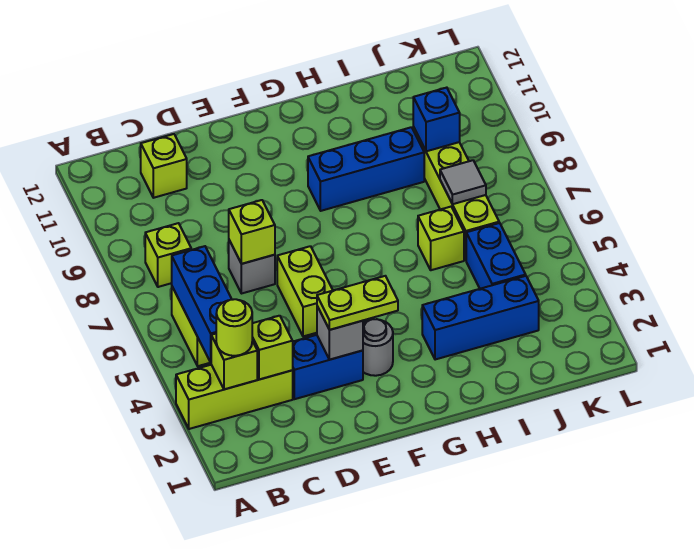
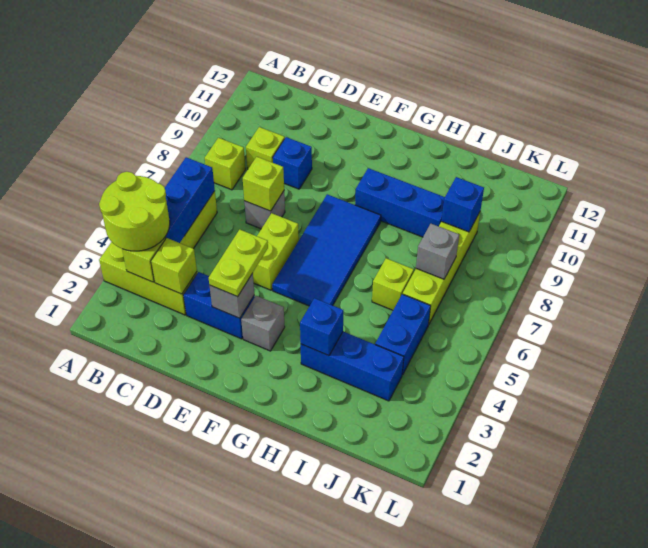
lime 1x1 round brick [216,299,252,356] -> lime 2x2 round brick [99,172,170,251]
lime 1x1 brick [141,134,187,198] -> lime 1x1 brick moved to [246,127,285,169]
none -> blue 1x1 brick [273,137,312,189]
lime 1x2 plate [317,276,398,330] -> lime 1x2 plate turned to [209,230,268,297]
grey 1x1 round brick [363,319,393,376] -> grey 1x1 brick [241,296,285,351]
none -> blue 2x4 tile [272,194,381,306]
none -> blue 1x1 brick [300,298,343,356]
grey 1x1 tile [440,160,486,204] -> grey 1x1 brick [416,224,459,279]

